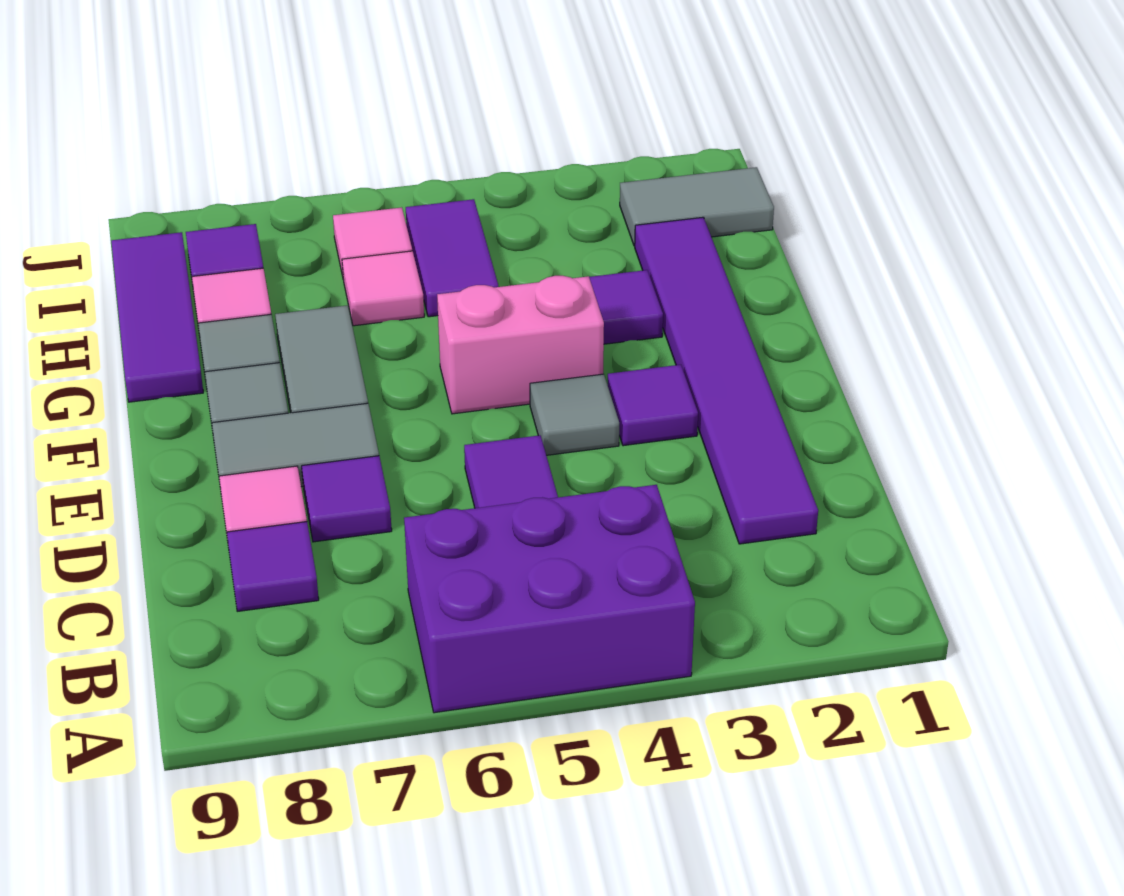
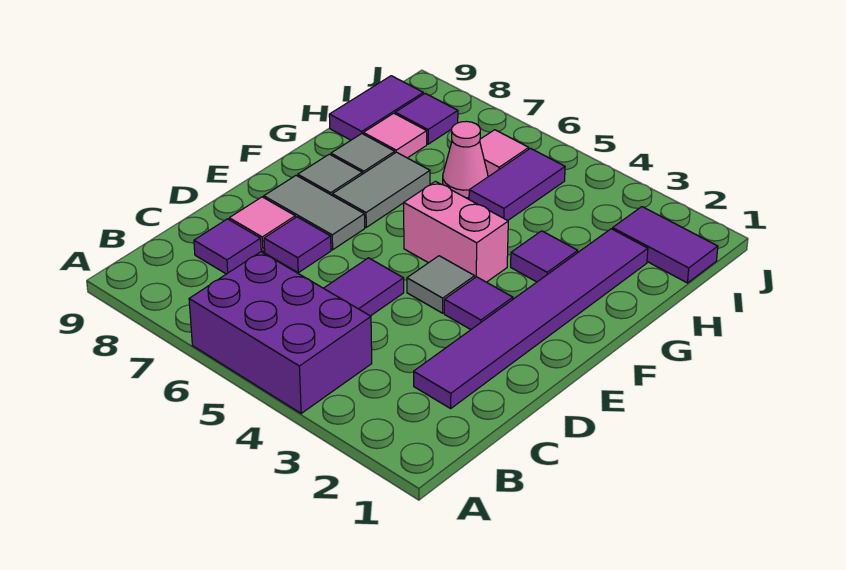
purple 1x3 tile [111,232,203,402] -> purple 1x2 tile [329,76,423,140]
pink 1x1 tile [342,251,424,326] -> pink 1x1 cone [443,121,488,198]
grey 1x2 tile [620,167,774,246] -> purple 1x2 tile [613,207,718,283]

